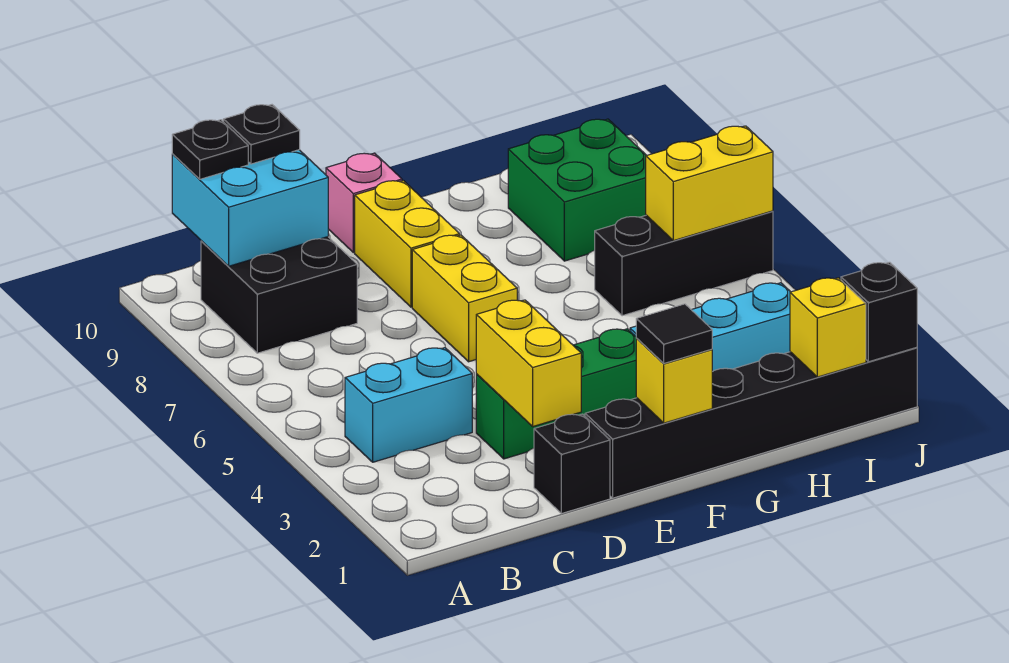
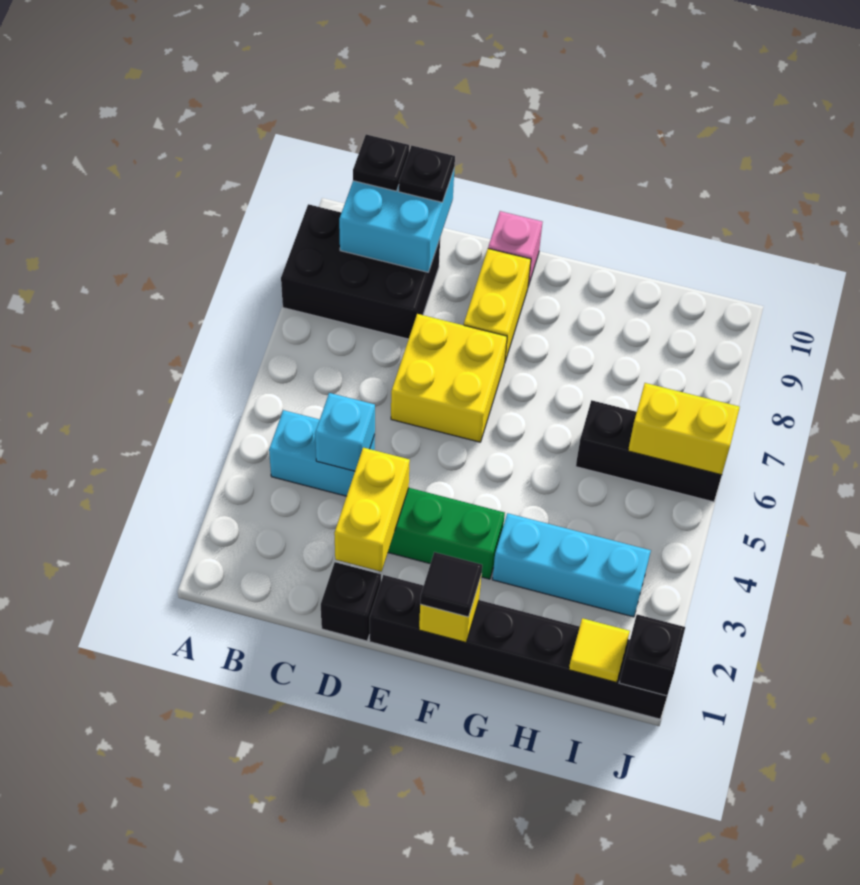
black 2x2 brick [201,237,357,353] -> black 2x3 brick [281,204,440,339]
none -> cyan 1x1 brick [315,393,375,471]
yellow 1x2 brick [412,235,517,362] -> yellow 2x2 brick [391,314,507,442]
green 2x2 brick [508,119,646,261] -> none
yellow 1x1 brick [790,278,866,377] -> yellow 1x1 tile [569,618,630,682]

